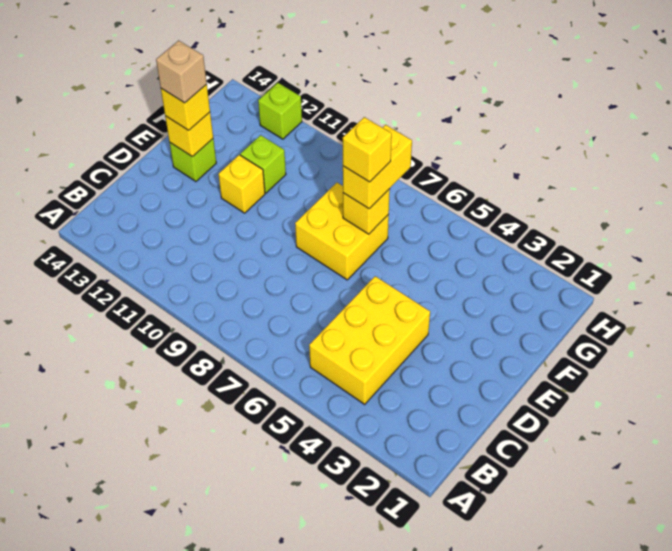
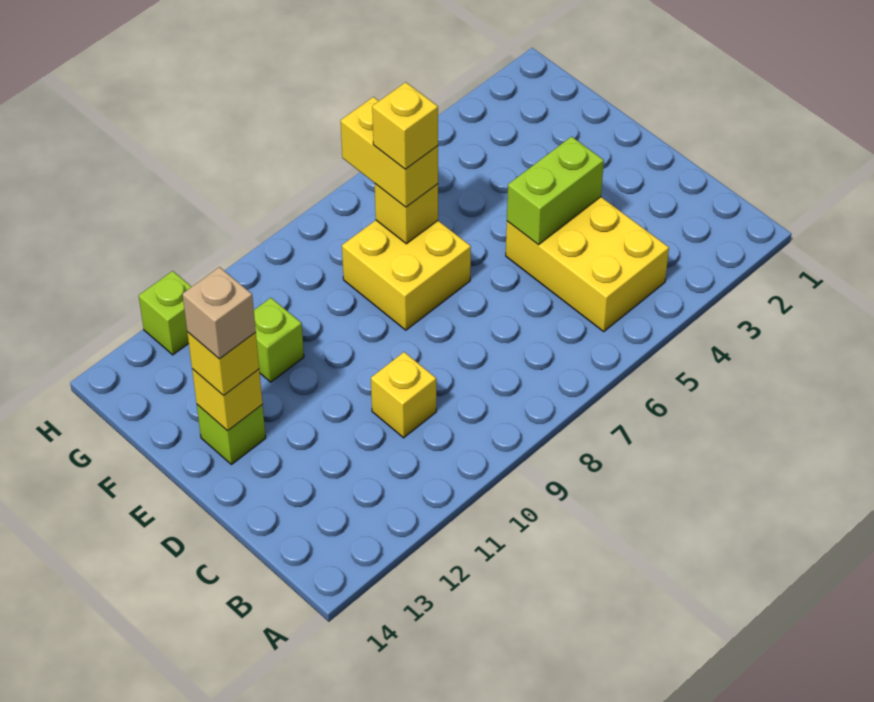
none -> lime 1x2 brick [507,137,604,245]
yellow 1x1 brick [218,155,265,213] -> yellow 1x1 brick moved to [371,352,436,438]

